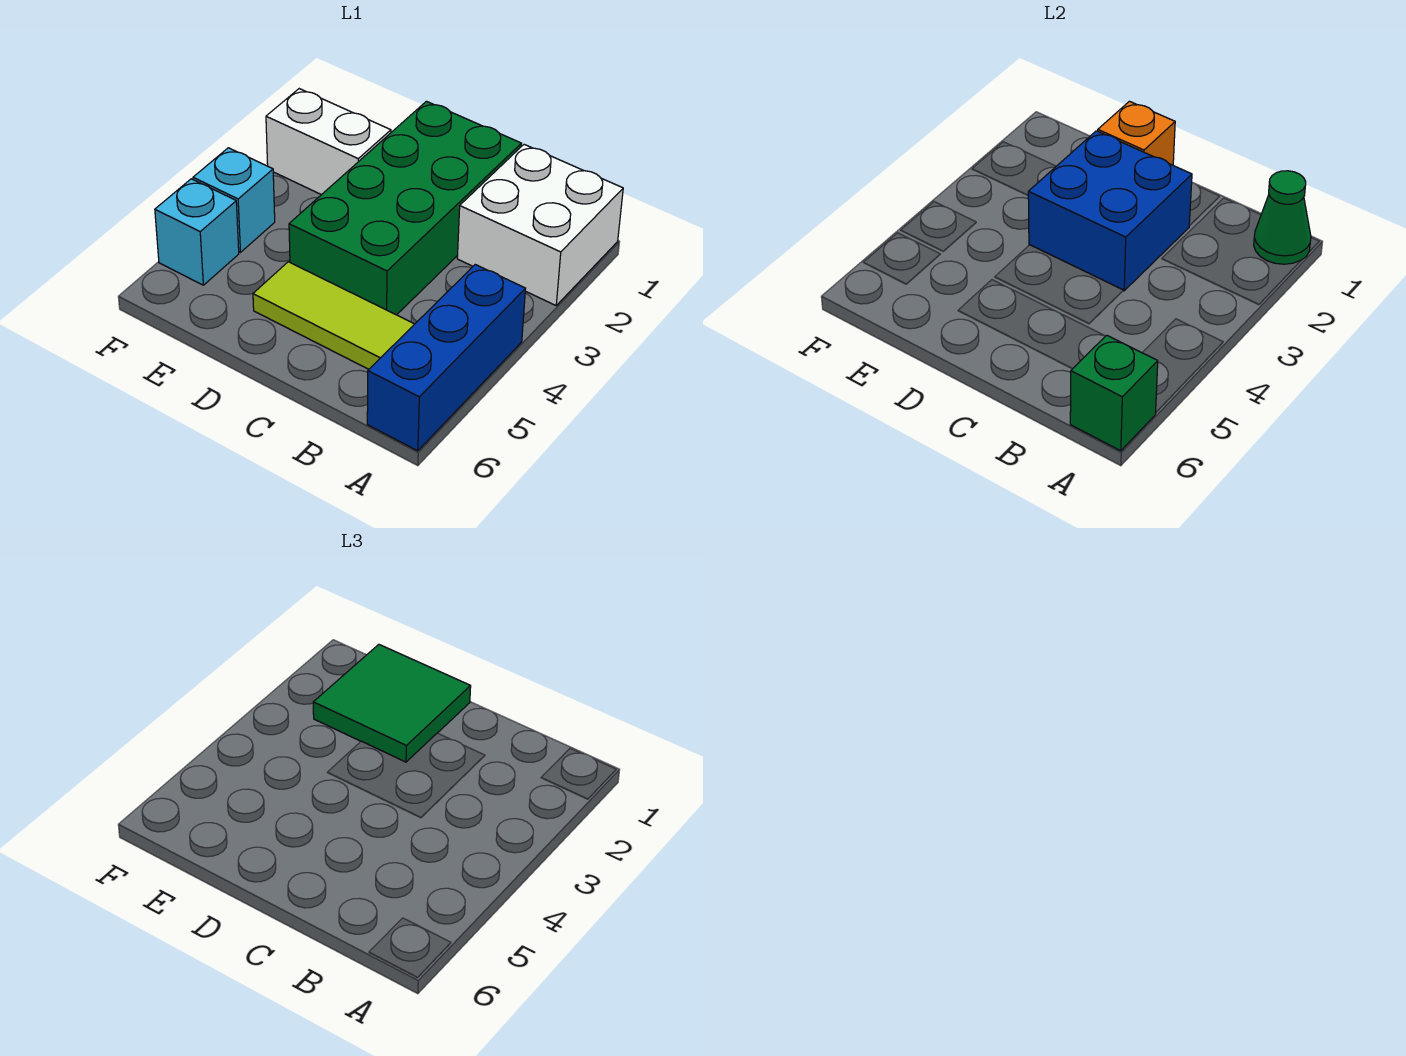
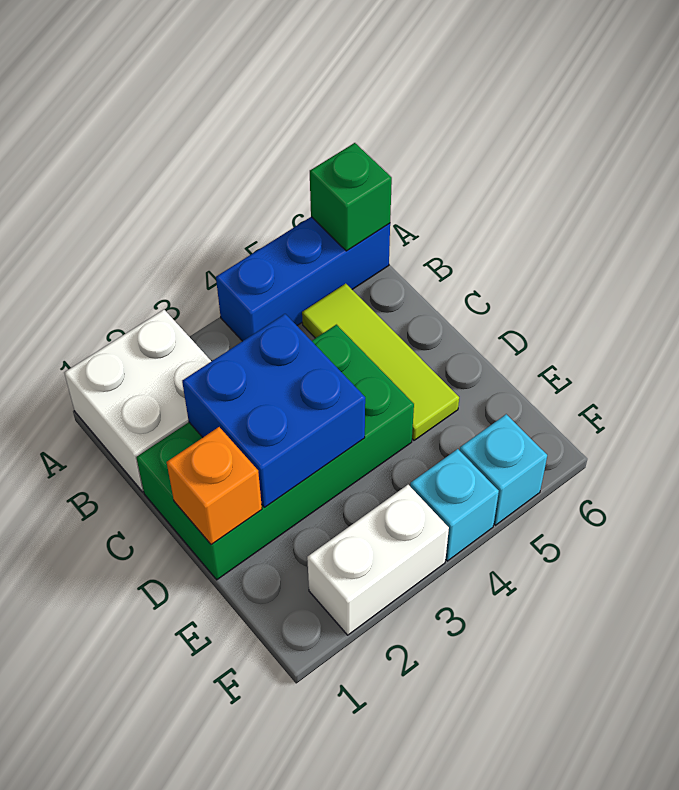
green 1x1 cone [1254,171,1311,264] -> none
green 2x2 tile [313,645,471,762] -> none
white 1x2 brick [266,89,391,195] -> white 1x2 brick turned to [307,485,449,635]

